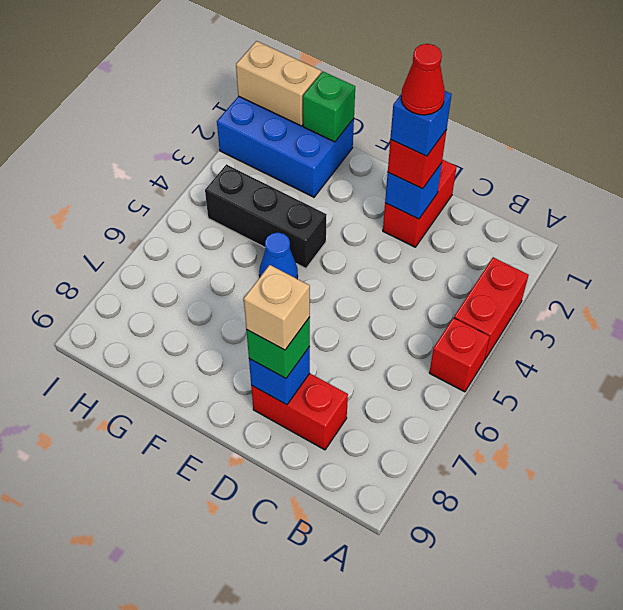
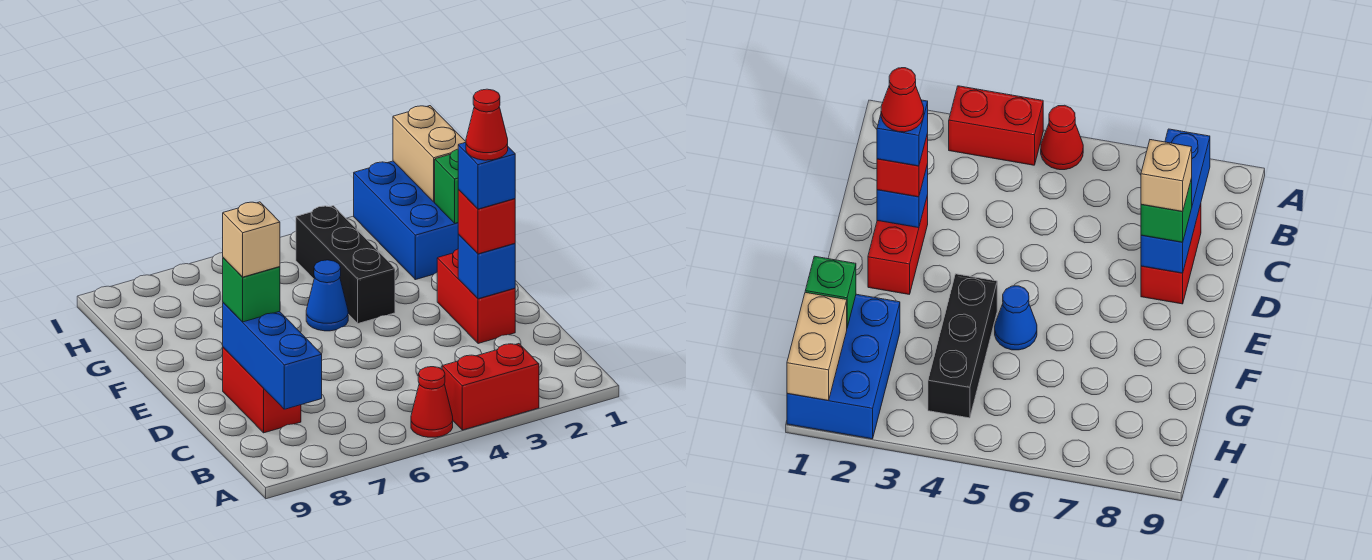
red 1x1 brick [429,318,490,392] -> red 1x1 cone [411,367,453,437]
red 1x2 brick [383,159,457,247] -> red 1x2 brick turned to [437,249,515,344]
blue 1x1 brick [249,347,310,405] -> blue 1x3 brick [223,303,322,409]

